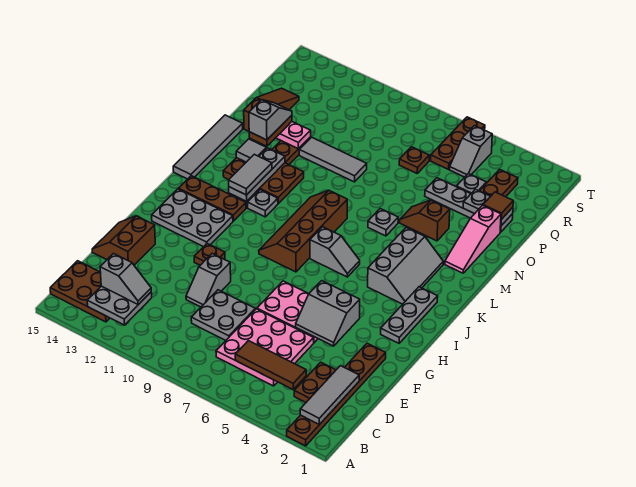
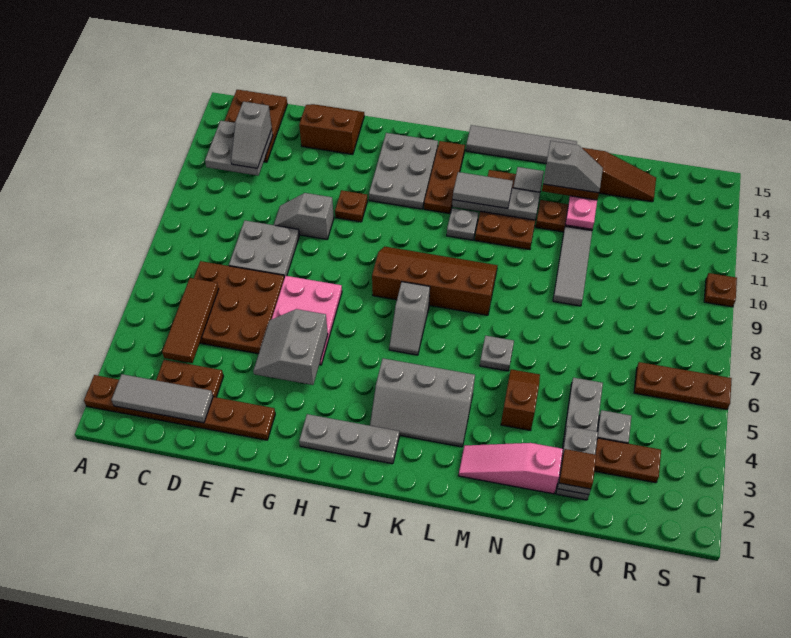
pink 3x3 plate [216,309,314,386] -> brown 3x3 plate [194,261,284,354]
brown 1x1 plate [399,147,429,173] -> brown 1x1 plate moved to [704,273,737,307]
grey 1x2 slope [450,126,492,177] -> none

